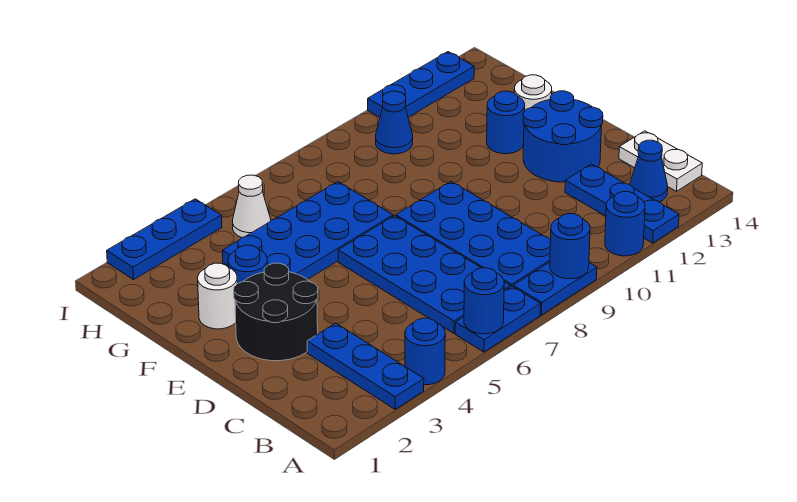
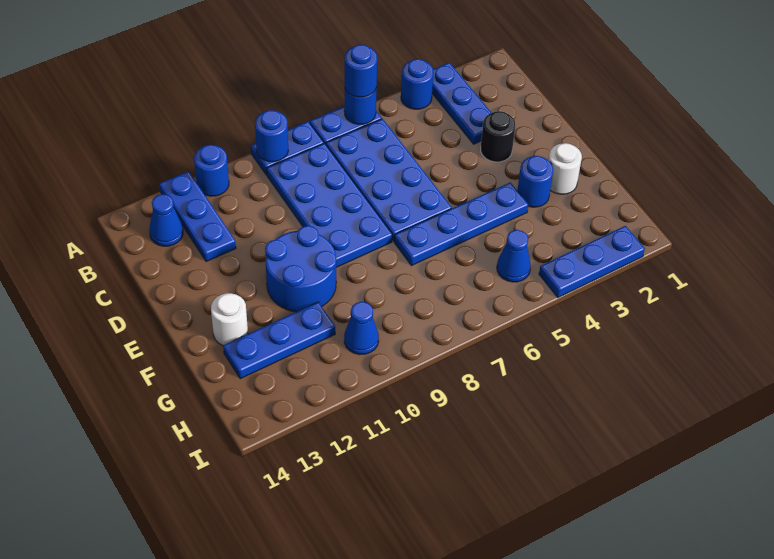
white 1x2 plate [619,131,702,191] -> none
black 2x2 round brick [234,263,318,361] -> black 1x1 round brick [481,111,515,162]
blue 2x2 round brick [523,91,603,182] -> blue 2x2 round brick moved to [265,226,336,312]
blue 2x4 plate [222,182,393,280] -> blue 1x4 plate [394,182,528,266]
blue 1x1 round brick [487,91,525,154] -> blue 1x1 round brick moved to [345,45,377,97]
white 1x1 cone [233,175,271,237] -> blue 1x1 cone [497,230,531,282]
blue 1x3 plate [368,52,474,117] -> blue 1x3 plate moved to [223,302,335,379]

